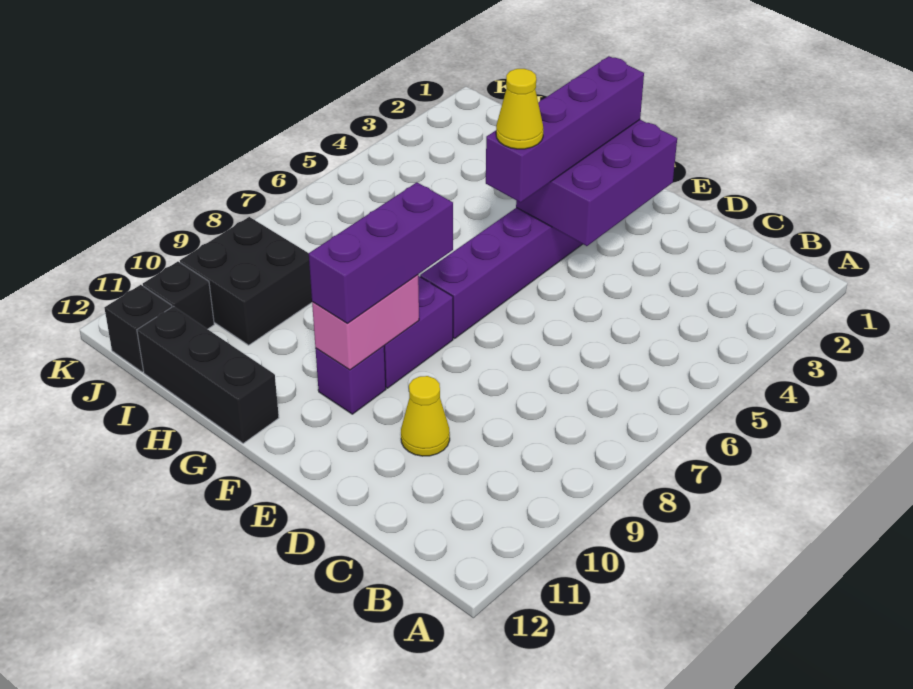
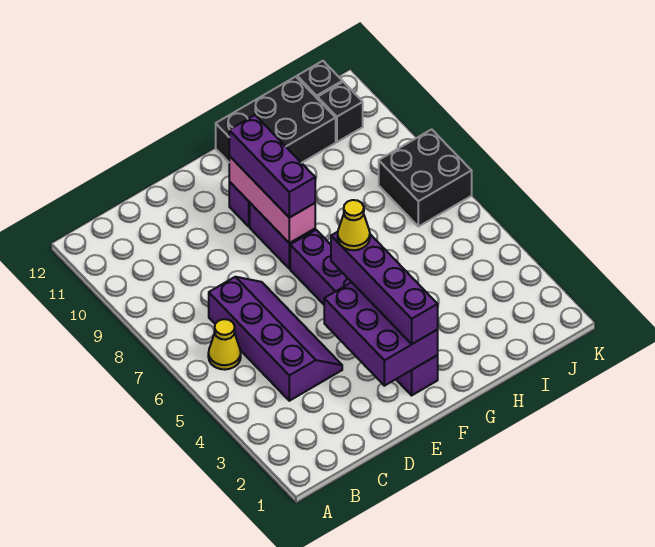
none -> purple 2x4 slope [209,277,342,401]
yellow 1x1 cone [401,376,450,456] -> yellow 1x1 cone moved to [208,319,241,370]
pink 1x2 brick [312,275,419,370] -> pink 1x3 brick [229,156,315,243]
black 1x3 brick [137,306,279,443] -> black 2x3 brick [216,77,336,163]
black 2x2 brick [180,217,312,345] -> black 2x2 brick moved to [379,129,472,227]

